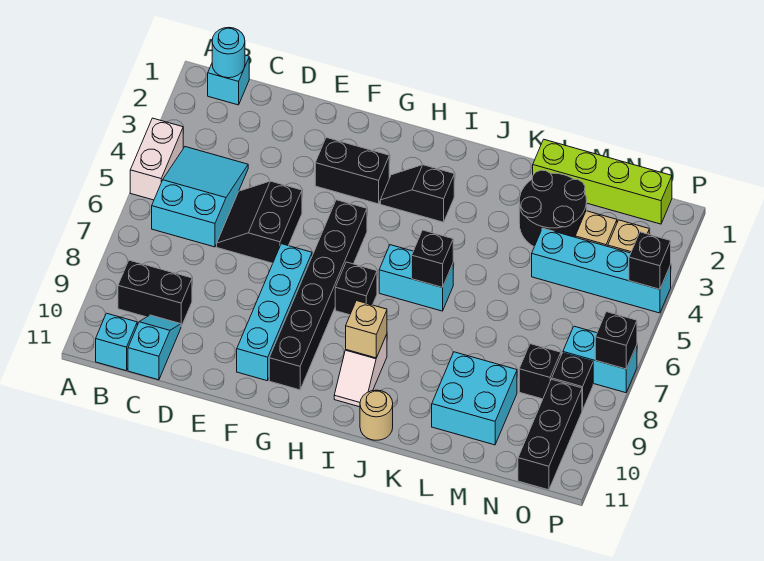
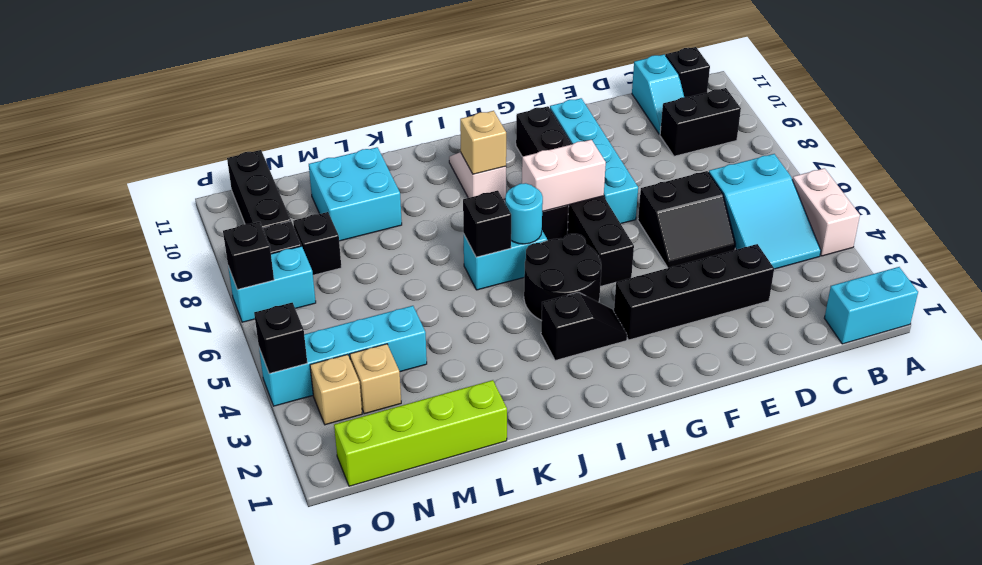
cyan 1x1 brick [208,55,249,105] -> cyan 1x2 brick [824,267,918,344]
cyan 1x1 round brick [212,27,245,78] -> cyan 1x1 round brick moved to [505,183,543,244]
cyan 1x1 brick [96,313,138,370] -> black 1x1 brick [666,47,710,97]
black 2x2 slope [217,181,302,263] -> black 2x2 slope turned to [638,171,736,268]
black 1x2 brick [315,138,389,204] -> black 1x4 brick [614,244,774,340]
none -> white 1x2 brick [522,140,606,211]
tan 1x1 round brick [360,390,393,440] -> none
black 2x2 round brick [519,170,587,247] -> black 2x2 round brick moved to [524,234,601,321]

